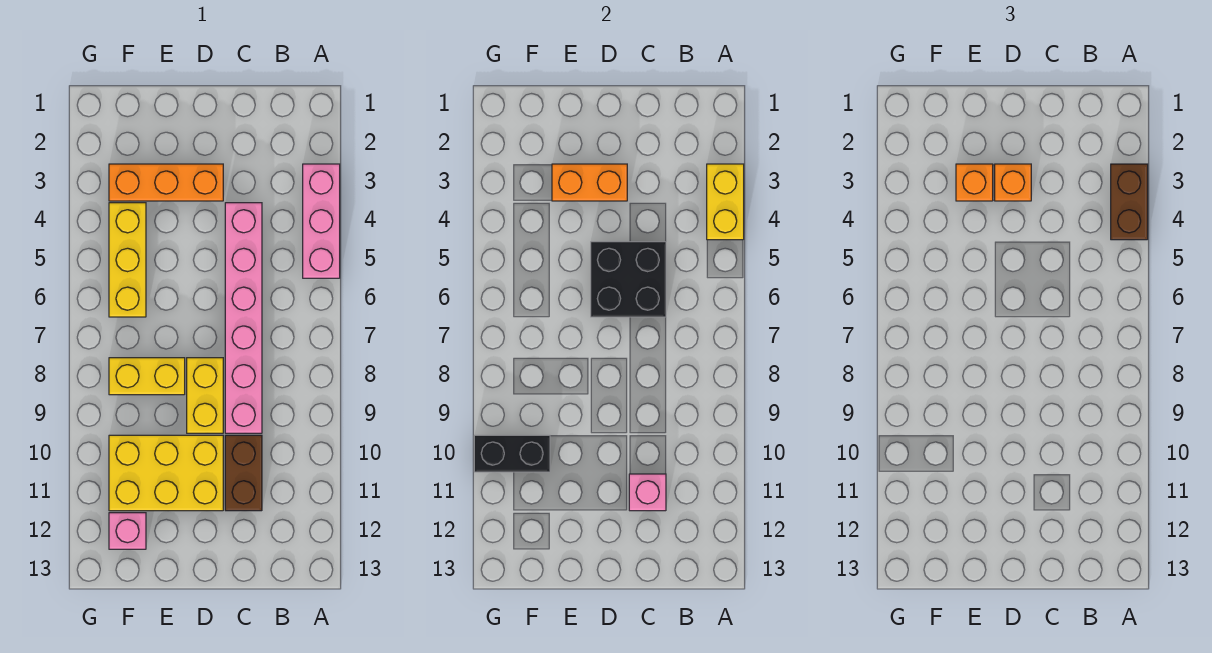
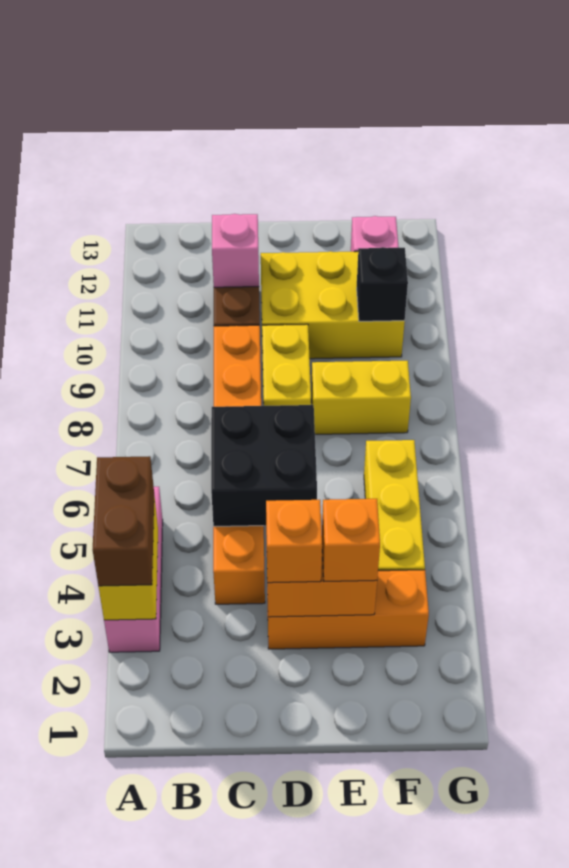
pink 1x6 brick [225,203,262,433] -> orange 1x6 brick [213,325,265,604]
black 1x2 brick [474,435,550,472] -> black 1x1 brick [357,247,408,321]

